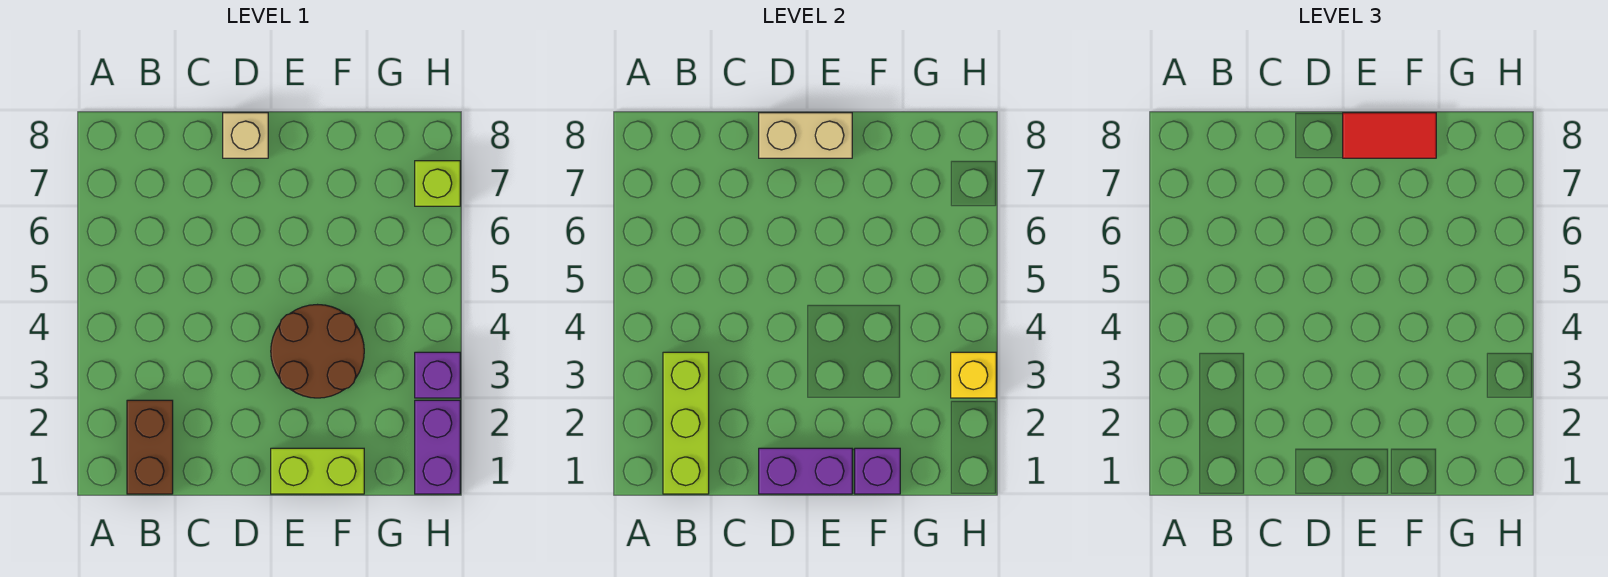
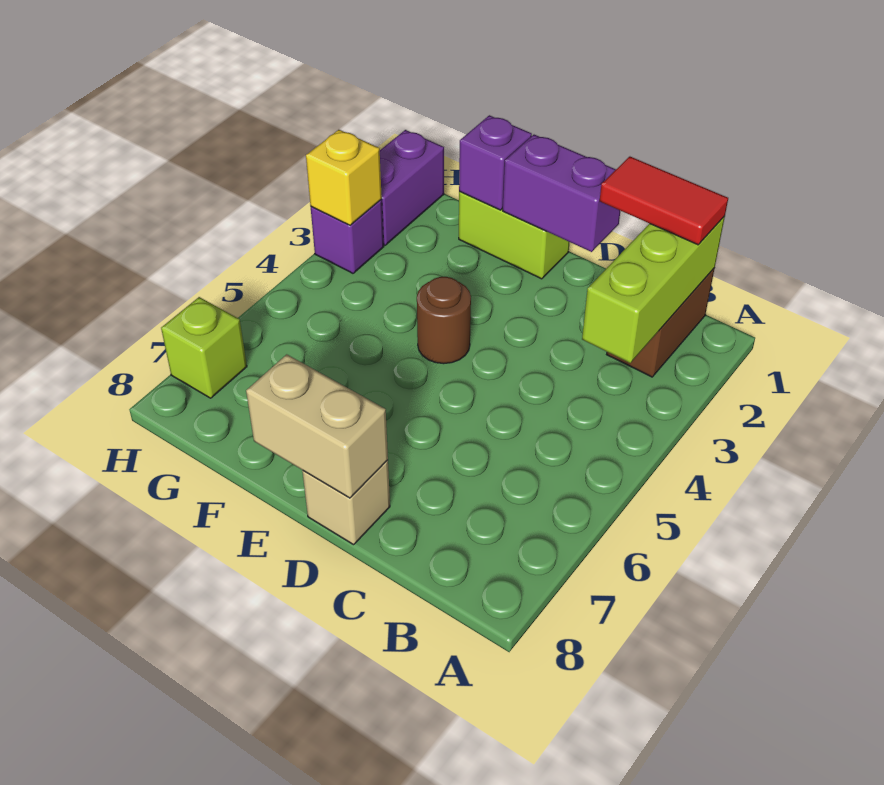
brown 2x2 round brick [271,305,364,398] -> brown 1x1 round brick [417,277,471,364]
red 1x2 tile [1343,113,1436,158] -> red 1x2 tile moved to [600,157,728,245]

